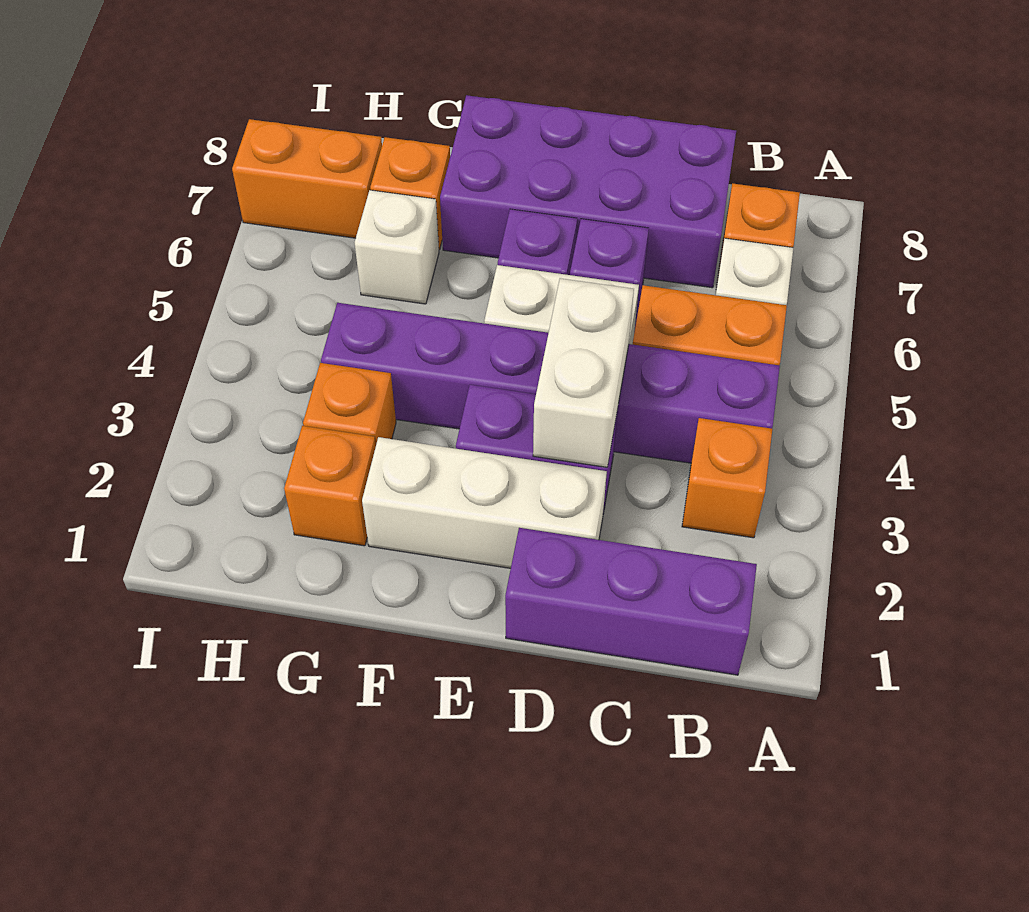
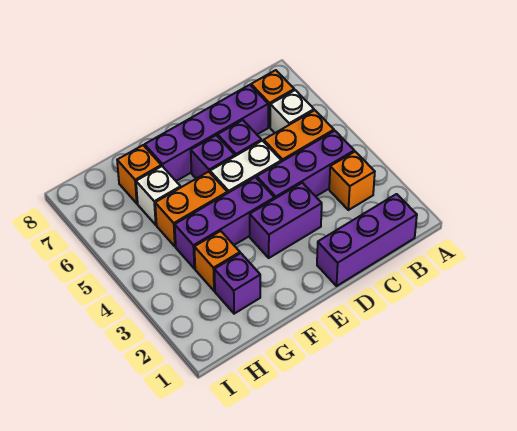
purple 2x4 brick [440,95,736,288] -> purple 1x4 brick [145,85,268,181]
white 1x3 brick [362,437,607,568] -> none
white 1x2 brick [533,278,634,467] -> none
orange 1x1 brick [284,426,376,546] -> purple 1x1 brick [214,253,260,314]
orange 1x2 brick [232,119,382,238] -> orange 1x2 brick moved to [155,172,227,247]

